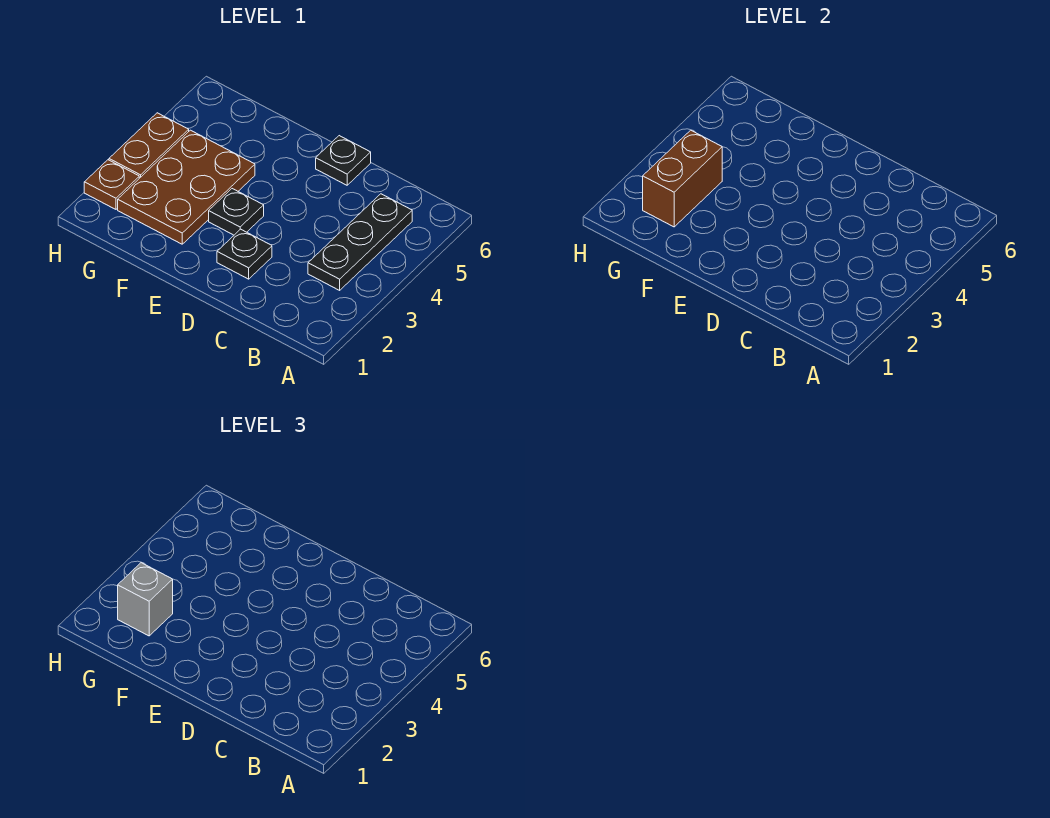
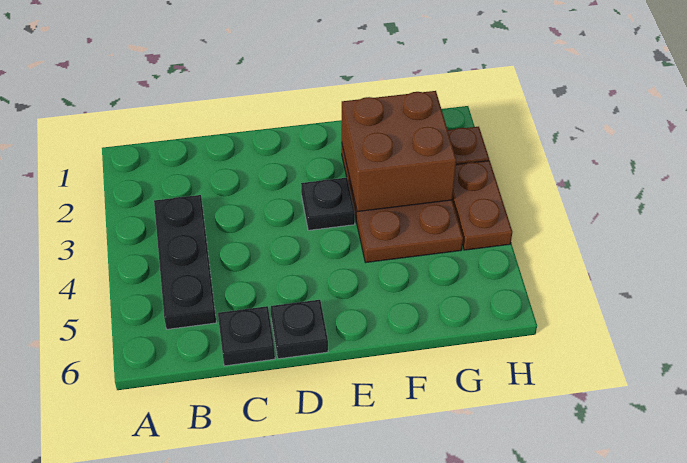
black 1x1 plate [217,229,272,279] -> black 1x1 plate moved to [218,306,275,366]
brown 1x2 brick [643,130,722,227] -> brown 2x2 brick [342,91,456,212]
grey 1x1 brick [118,563,173,636] -> none

